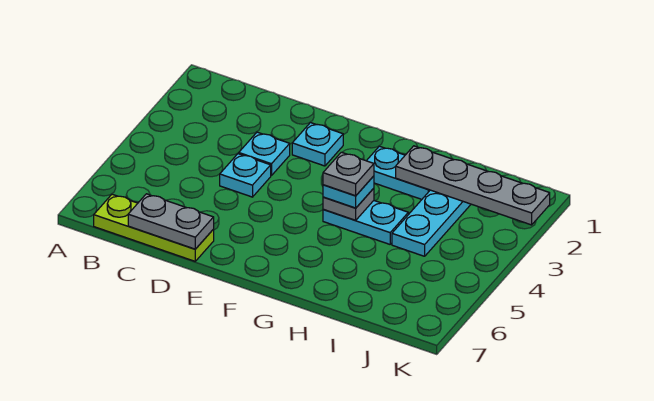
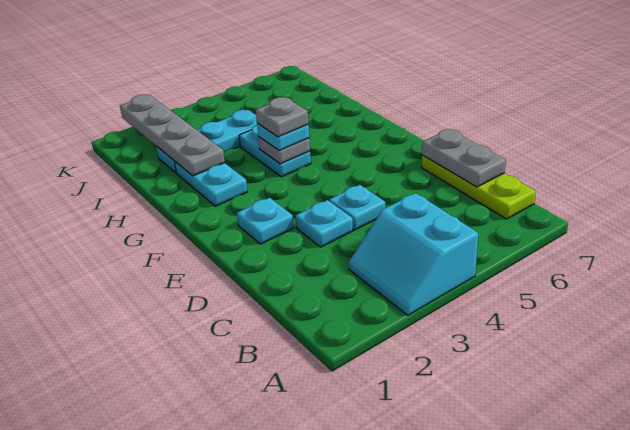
none -> cyan 2x2 slope [349,193,478,315]

